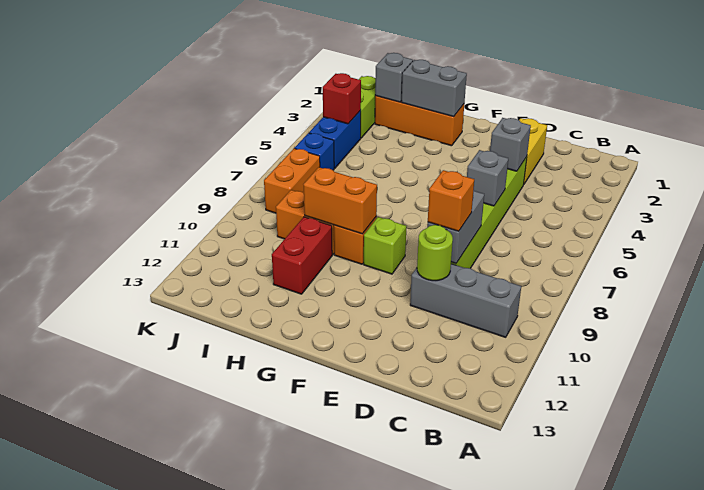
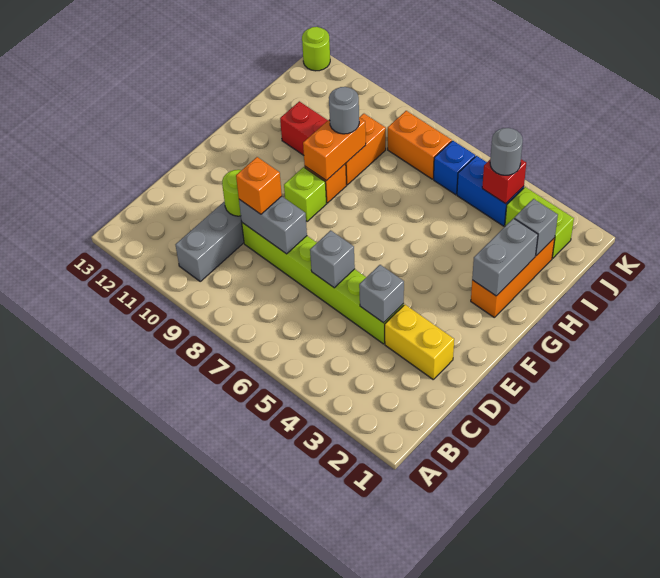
none -> grey 1x1 round brick [329,87,359,134]
none -> grey 1x1 round brick [490,128,523,175]
none -> lime 1x1 round brick [302,27,330,71]

